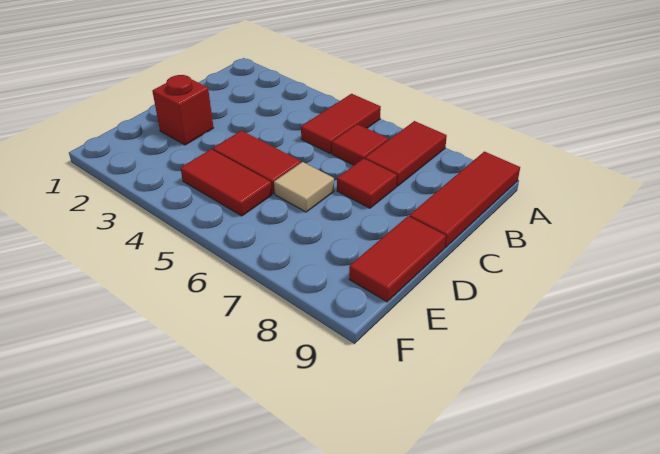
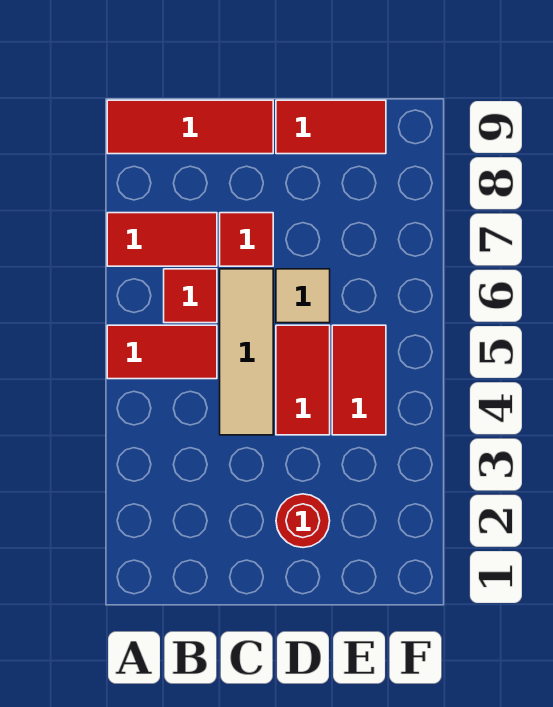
none -> tan 1x3 tile [220,269,273,435]
red 1x1 brick [152,75,214,145] -> red 1x1 round brick [276,494,330,547]

